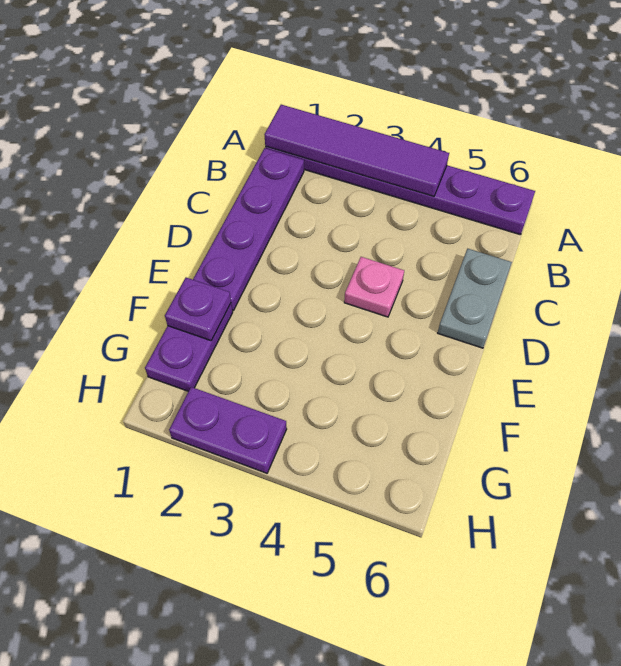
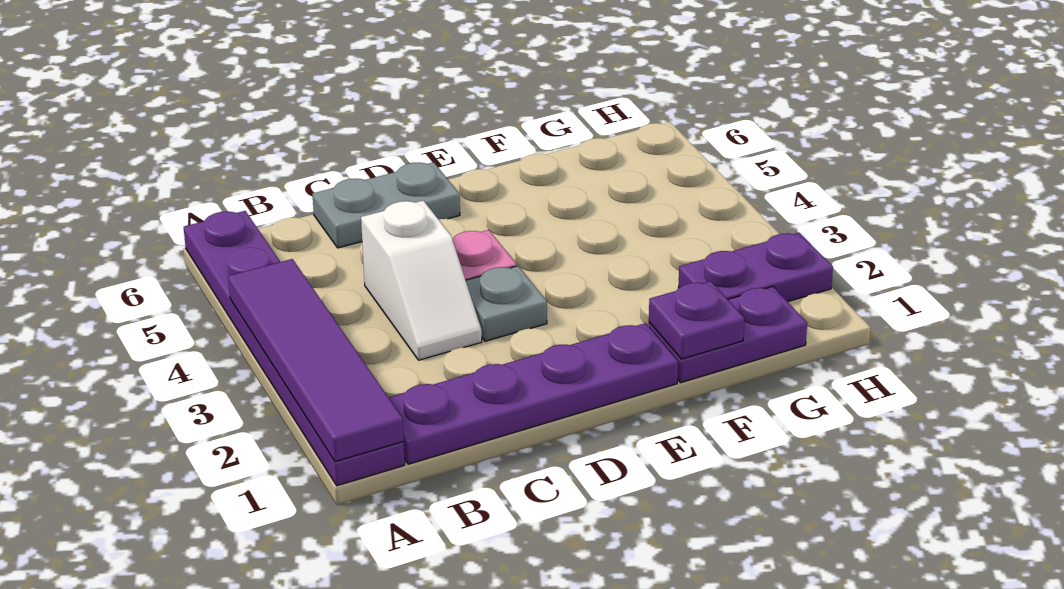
none -> white 1x2 slope [361,201,482,360]
none -> grey 1x1 plate [466,266,547,341]
purple 1x2 plate [169,387,287,473] -> purple 1x2 plate turned to [678,233,833,302]

